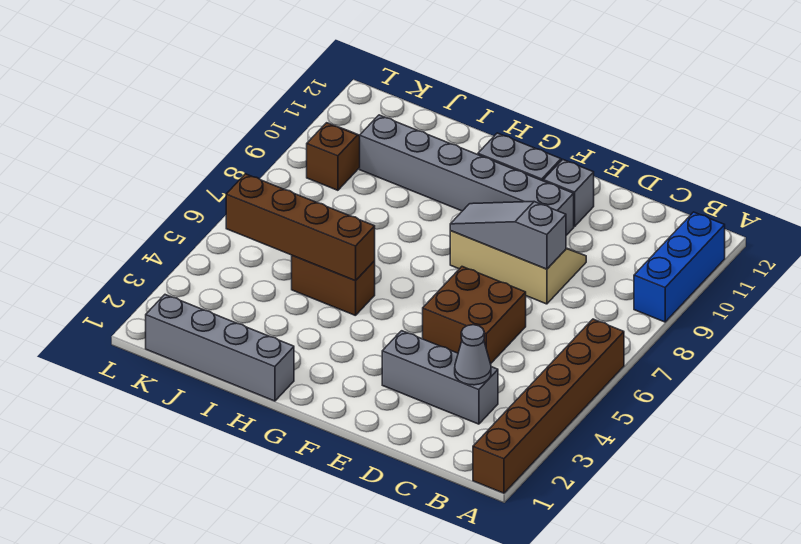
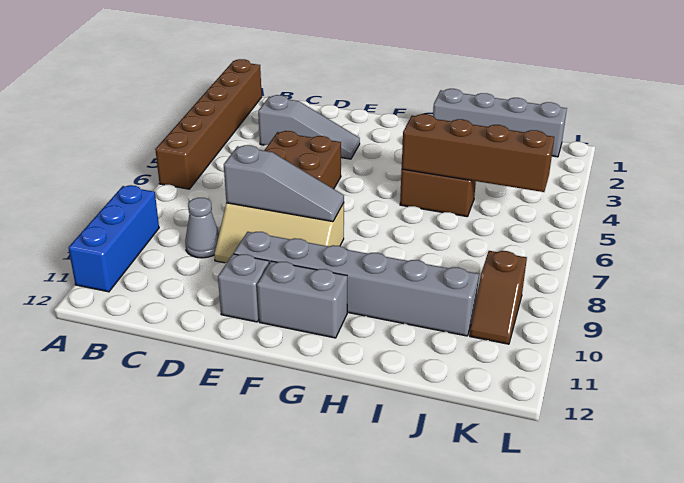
grey 1x3 brick [382,331,498,424] -> grey 1x3 slope [258,95,360,159]
grey 1x1 cone [455,325,491,385] -> grey 1x1 cone moved to [185,198,219,258]

